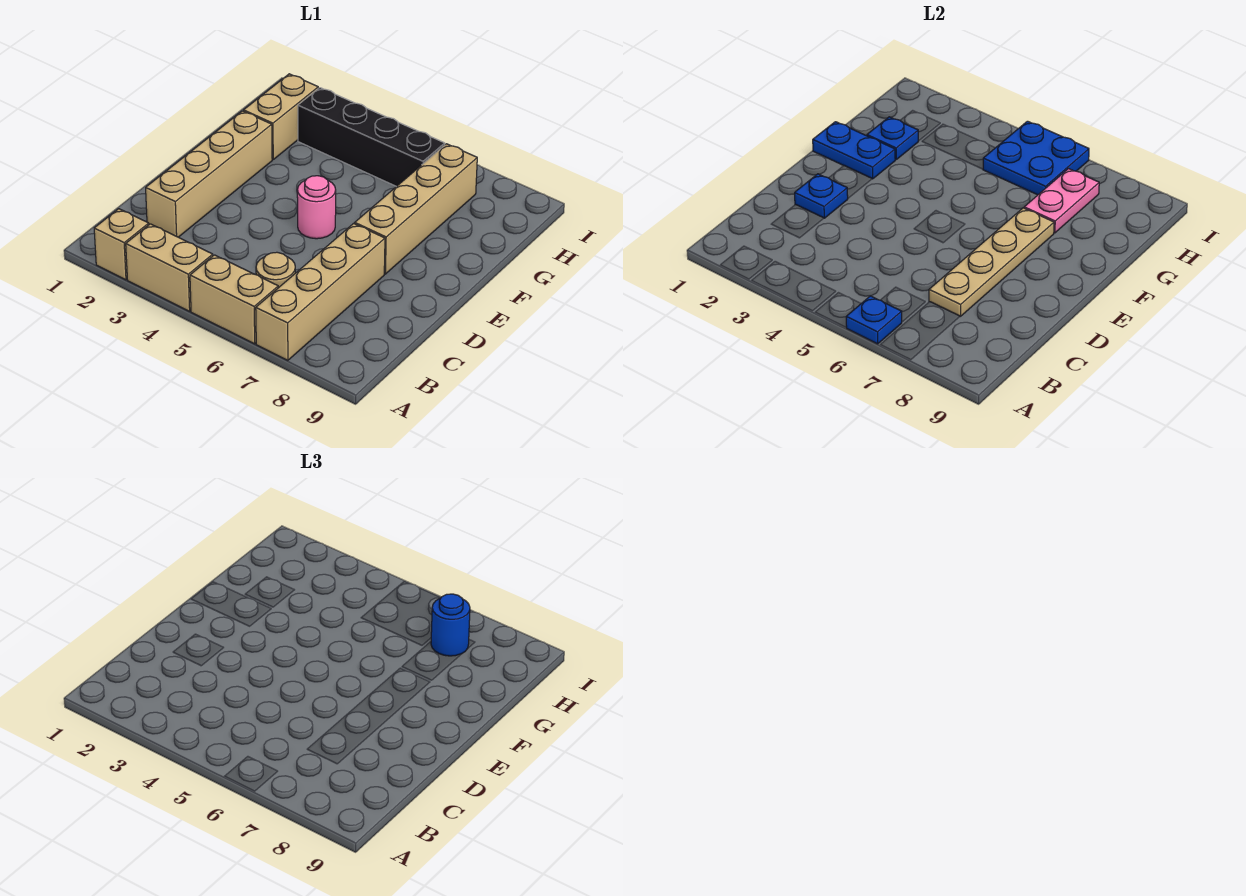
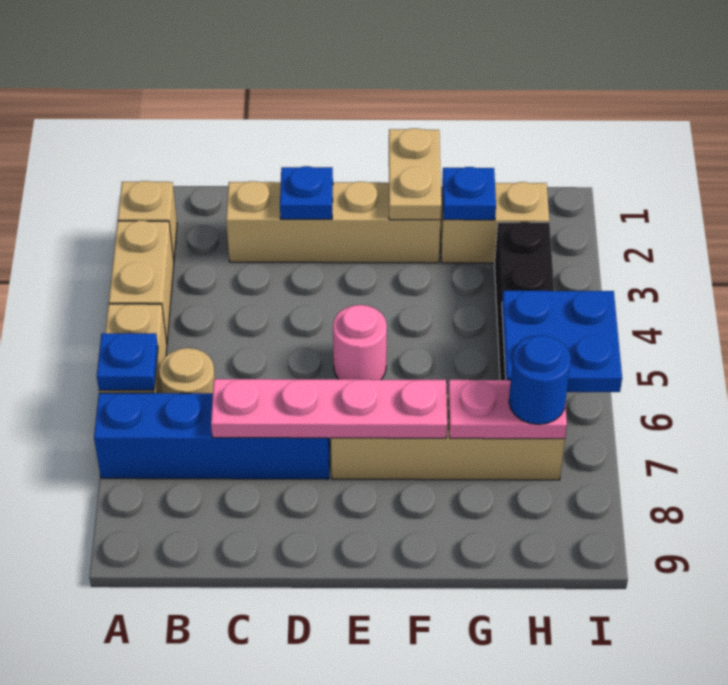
tan 1x4 brick [256,224,385,360] -> blue 1x4 brick [94,393,330,479]
tan 1x4 plate [929,208,1054,317] -> pink 1x4 plate [211,379,447,438]
blue 1x2 plate [813,122,895,179] -> tan 1x2 plate [389,128,441,220]

